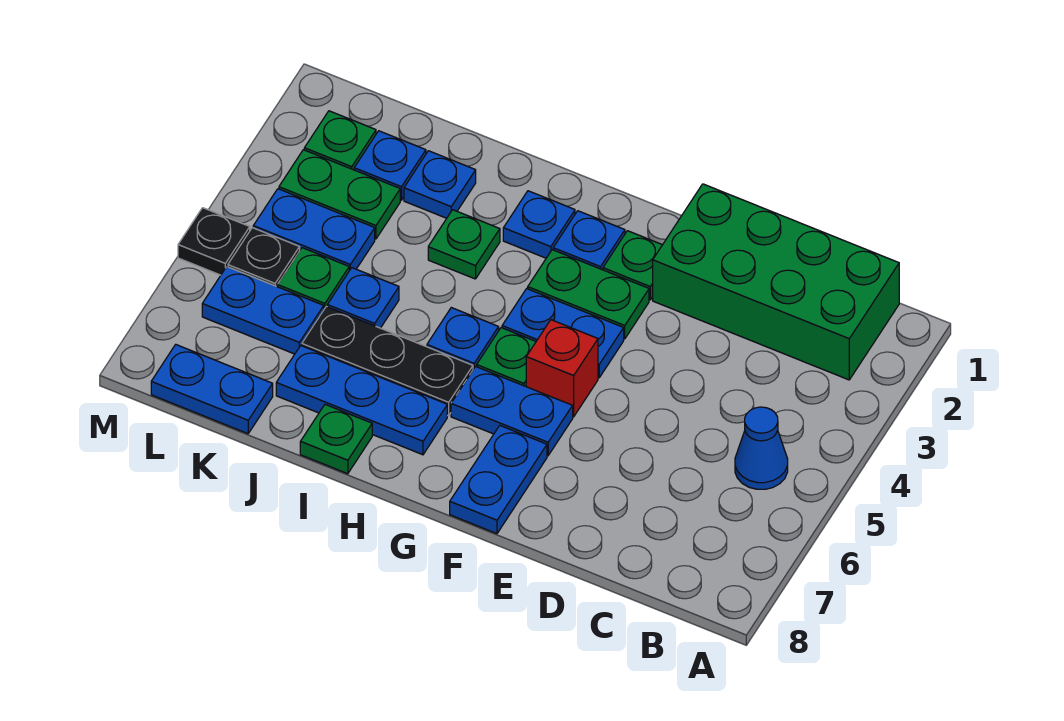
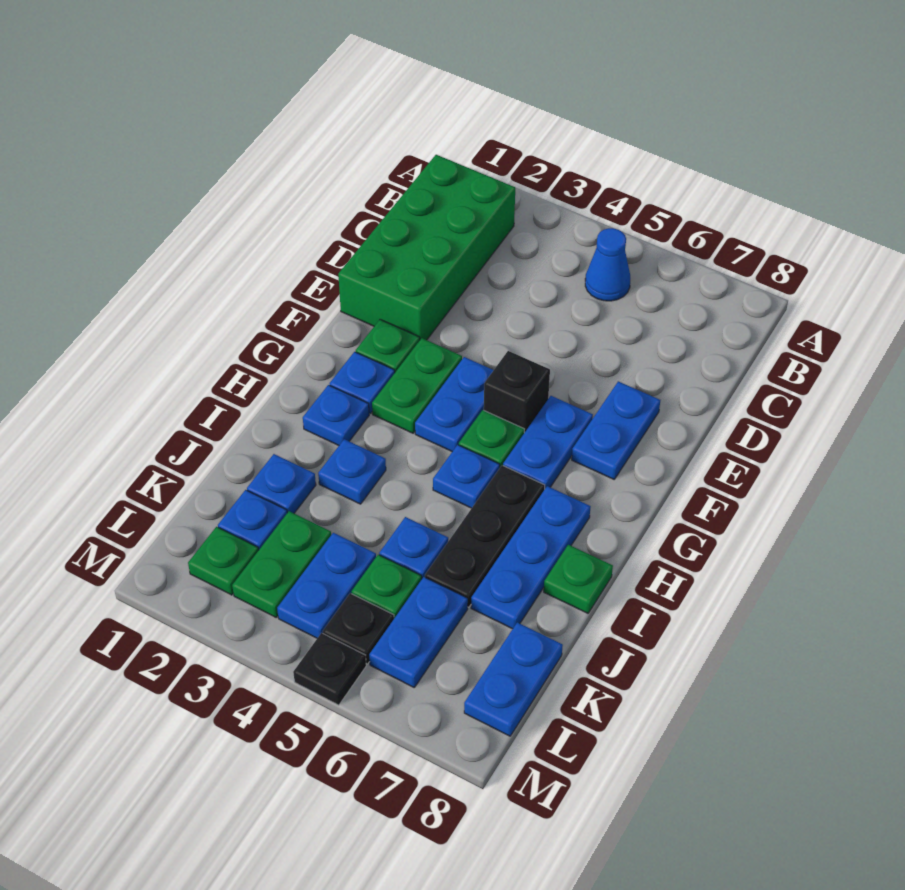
red 1x1 brick [526,320,598,417] -> black 1x1 brick [484,351,550,433]
blue 1x2 plate [450,426,547,534] -> blue 1x2 plate turned to [572,381,660,479]
green 1x1 plate [428,210,500,279] -> blue 1x1 plate [318,439,386,504]

